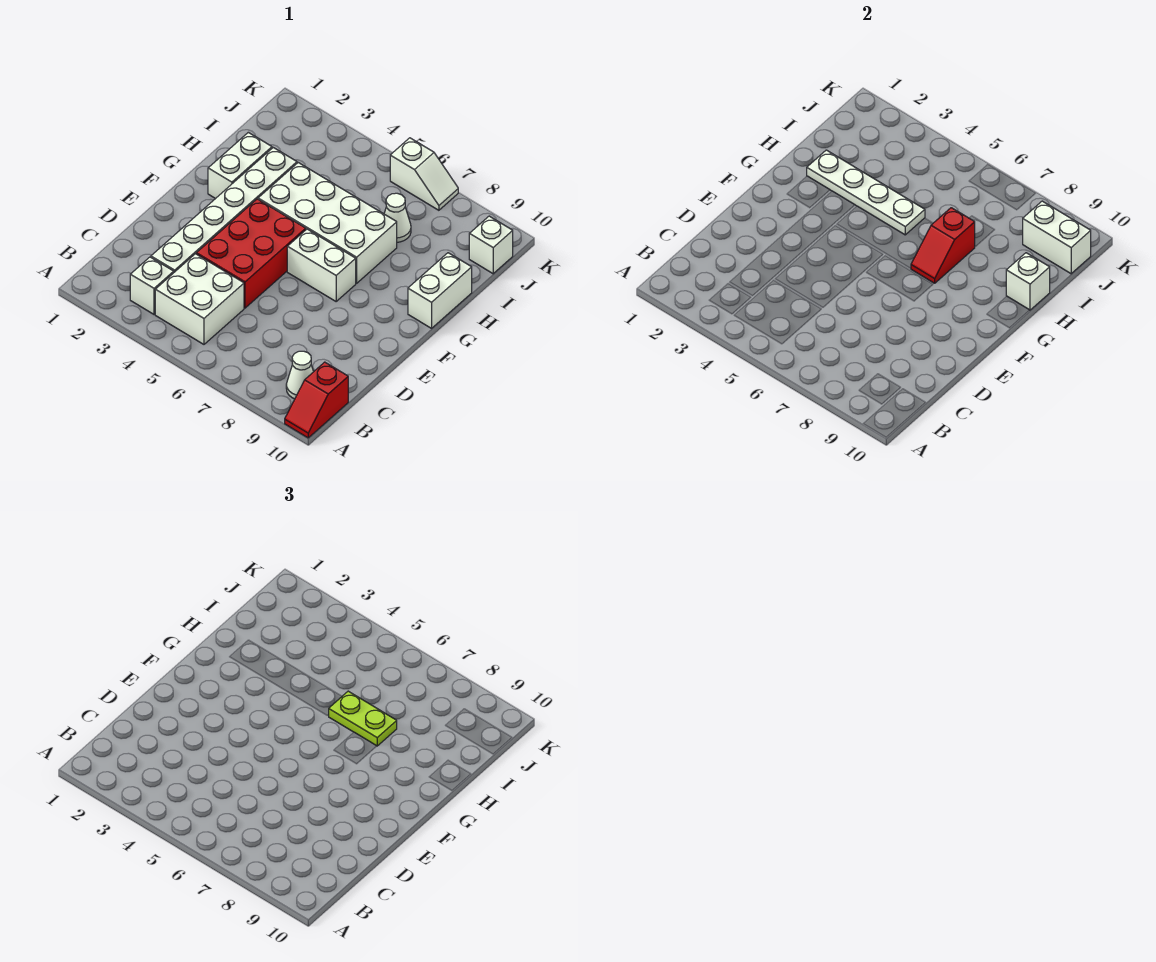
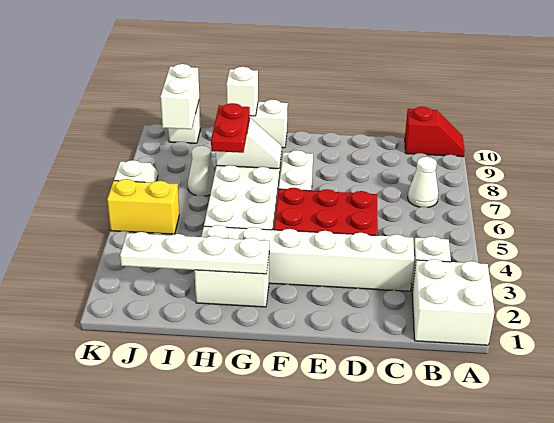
white 2x2 brick [155,254,244,344] -> white 2x2 brick moved to [412,259,494,345]
white 1x1 cone [286,351,313,399] -> white 1x1 cone moved to [408,157,438,208]
red 1x2 slope [911,208,975,283] -> white 1x2 slope [216,118,282,169]
white 1x4 plate [807,150,925,235] -> white 1x4 plate turned to [120,232,269,274]
lime 1x2 plate [328,691,397,746] -> red 1x2 plate [211,103,250,153]
none -> yellow 1x2 brick [107,179,179,234]

